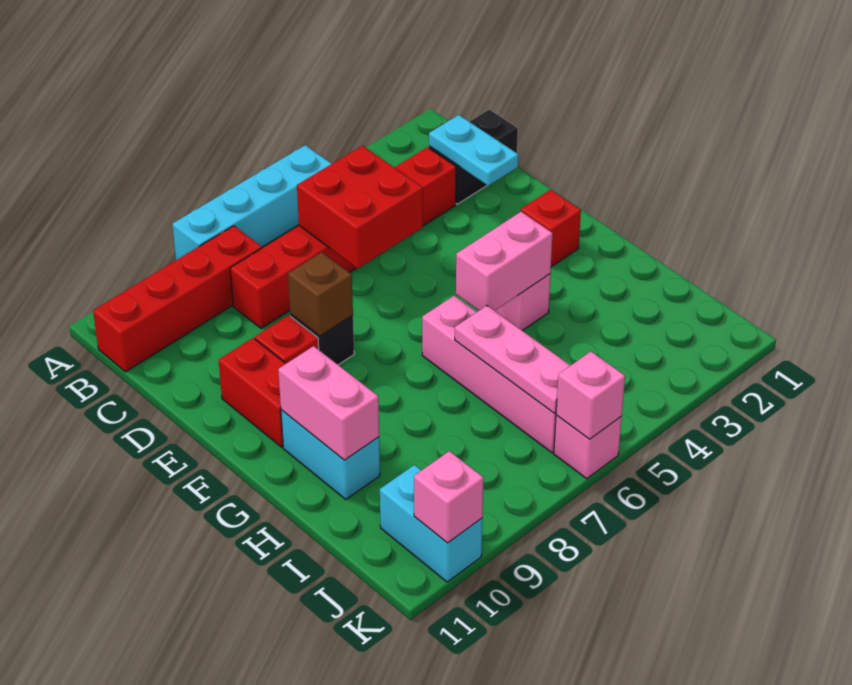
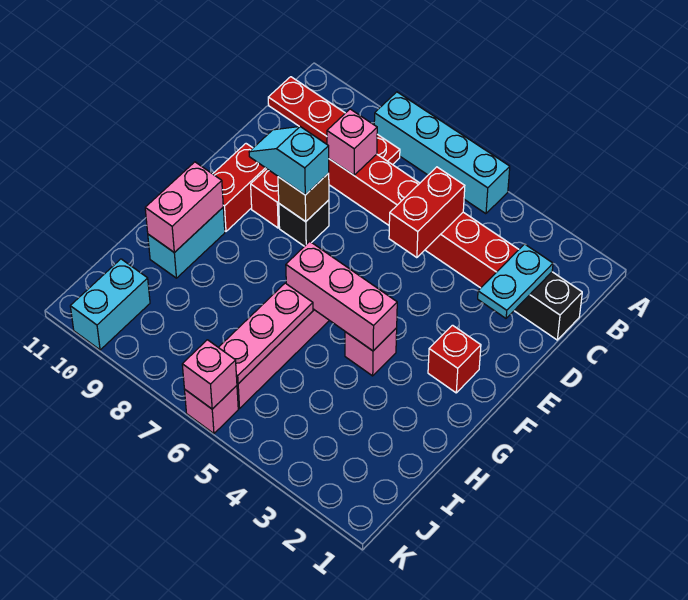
red 1x4 brick [93,226,262,372] -> red 1x4 plate [268,77,400,165]
red 2x2 brick [297,146,423,268] -> red 1x2 brick [389,167,465,258]
none -> cyan 1x2 slope [249,127,329,195]
pink 1x2 brick [456,212,553,311] -> pink 1x3 brick [286,242,397,351]
pink 1x1 brick [414,451,484,543] -> pink 1x1 brick moved to [327,109,377,175]

